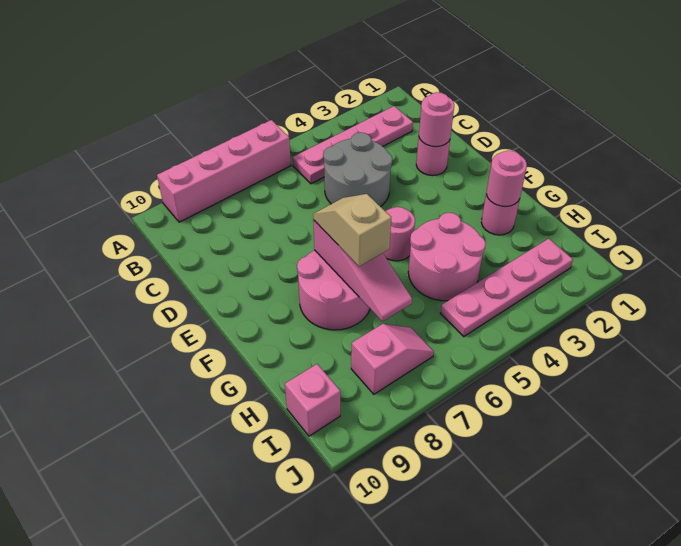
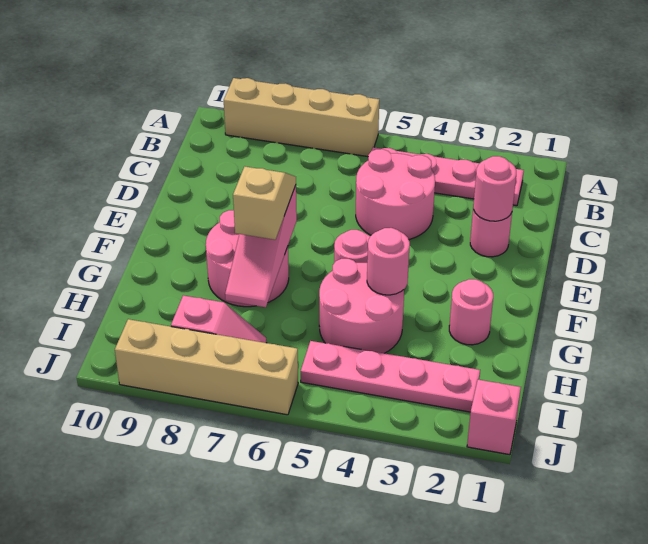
pink 1x4 brick [157,120,291,222] -> tan 1x4 brick [224,78,379,157]
grey 2x2 round brick [323,132,392,207] -> pink 2x2 round brick [356,149,435,239]
pink 1x1 round brick [486,150,527,207] -> pink 1x1 round brick moved to [367,228,410,295]
pink 1x1 brick [285,364,340,436] -> pink 1x1 brick moved to [467,380,521,455]
none -> tan 1x4 brick [115,319,298,415]

